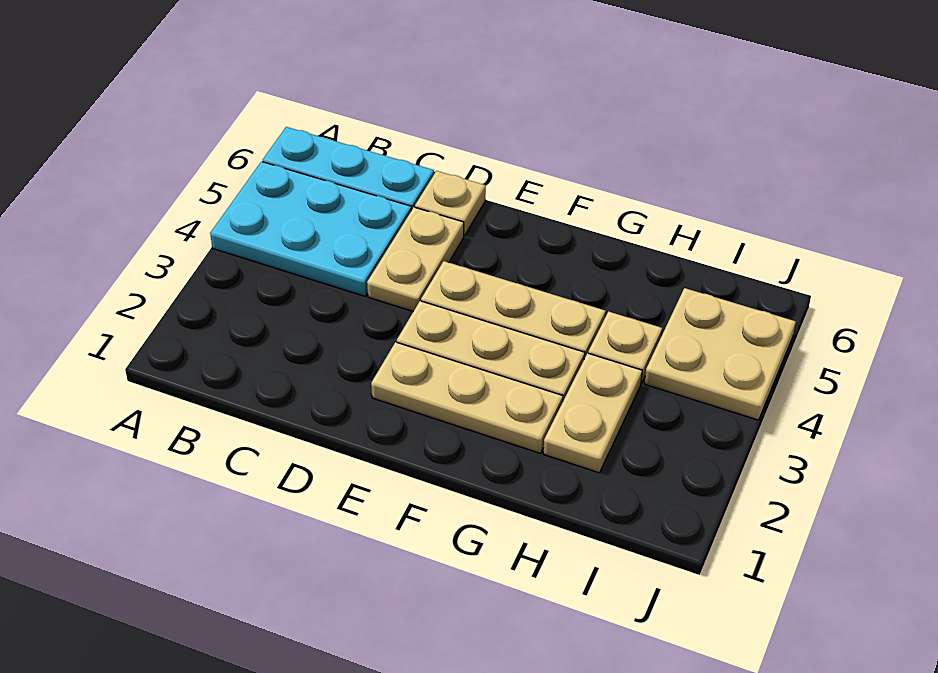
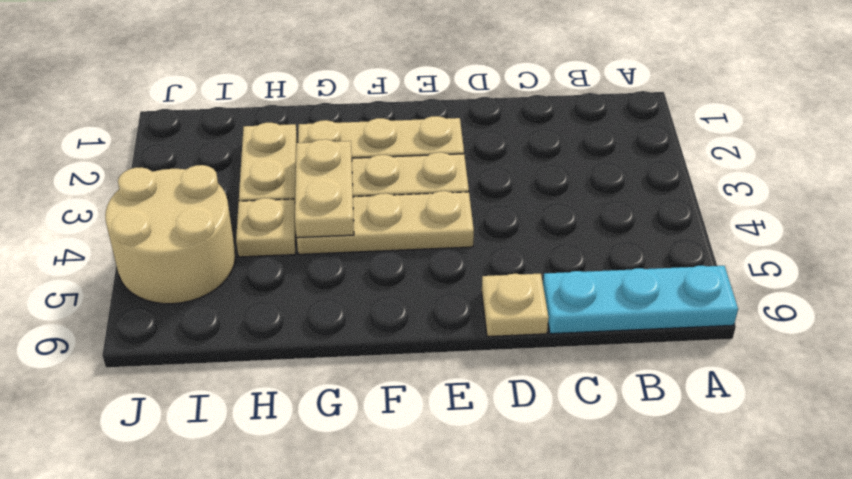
cyan 2x3 plate [210,162,411,296] -> none
tan 1x2 plate [367,207,464,312] -> tan 1x2 plate moved to [295,139,354,238]
tan 2x2 plate [645,288,796,420] -> tan 2x2 round brick [105,165,236,304]

